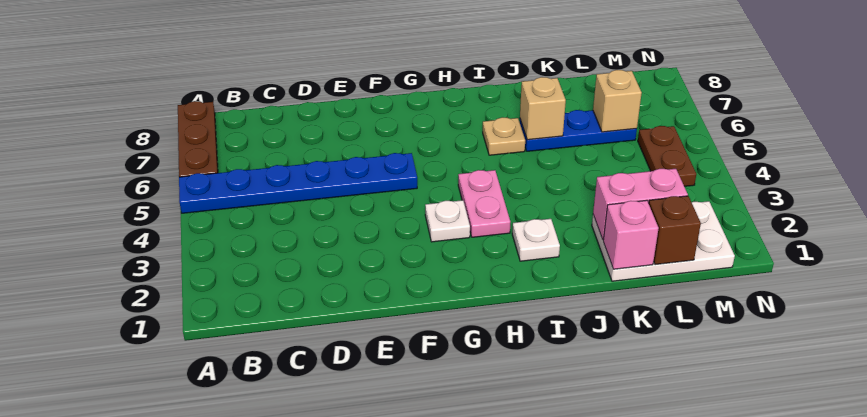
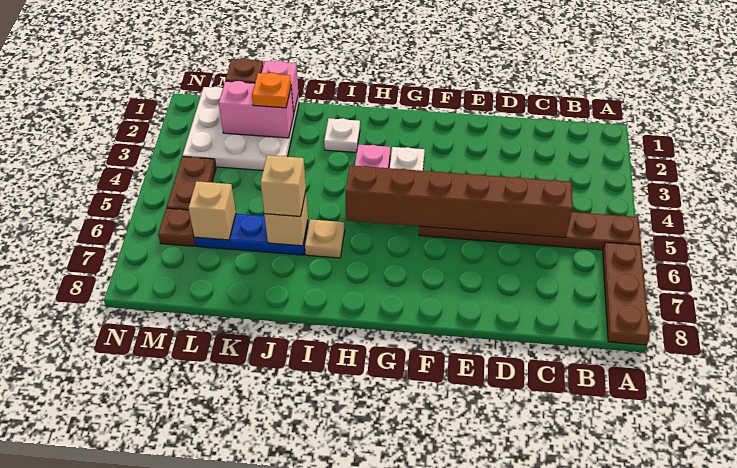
blue 1x6 plate [179,153,417,213] -> brown 1x6 plate [419,212,641,250]
none -> brown 1x6 brick [346,165,573,238]
none -> tan 1x1 brick [261,155,306,216]
white 2x3 plate [592,201,735,281] -> white 3x3 plate [183,87,299,170]
none -> orange 1x1 plate [252,73,291,108]
none -> brown 1x1 plate [158,208,196,246]

